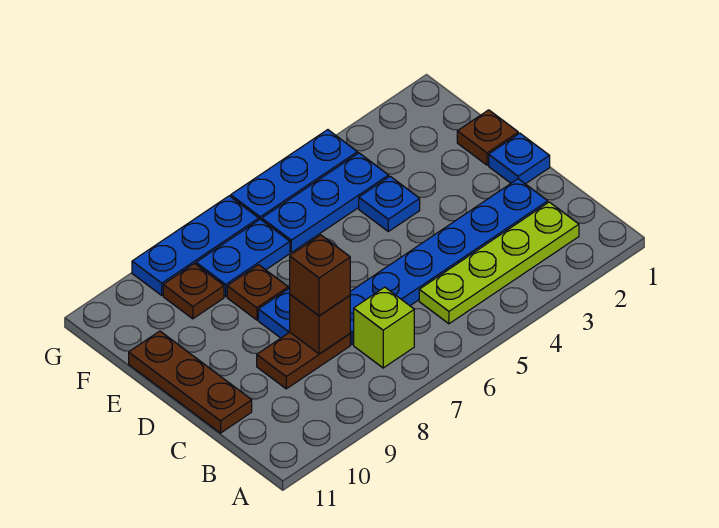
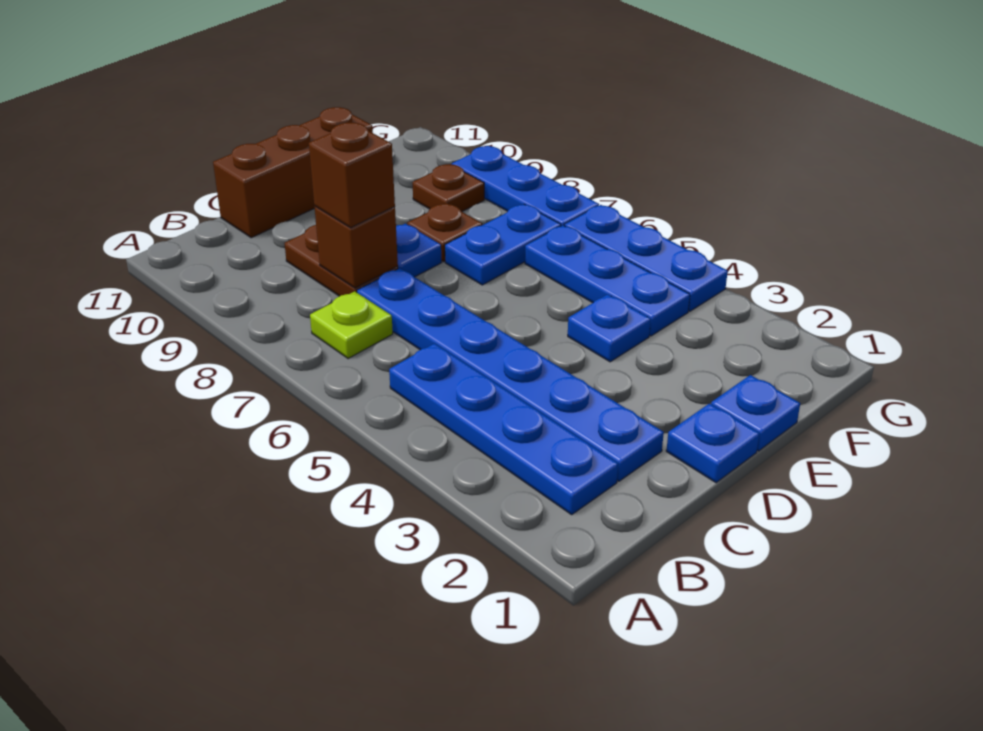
lime 1x4 plate [419,202,579,324] -> blue 1x4 plate [389,343,618,515]
lime 1x1 brick [354,287,414,368] -> lime 1x1 plate [310,291,393,359]
brown 1x3 plate [129,331,252,433] -> brown 1x3 brick [213,107,373,238]
brown 1x1 plate [457,110,518,165] -> blue 1x1 plate [711,375,800,451]
blue 1x2 plate [196,219,290,296] -> blue 1x2 plate turned to [445,204,561,285]

